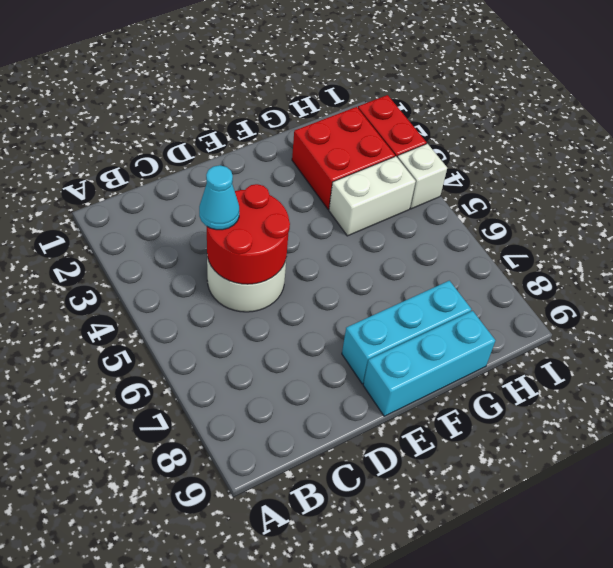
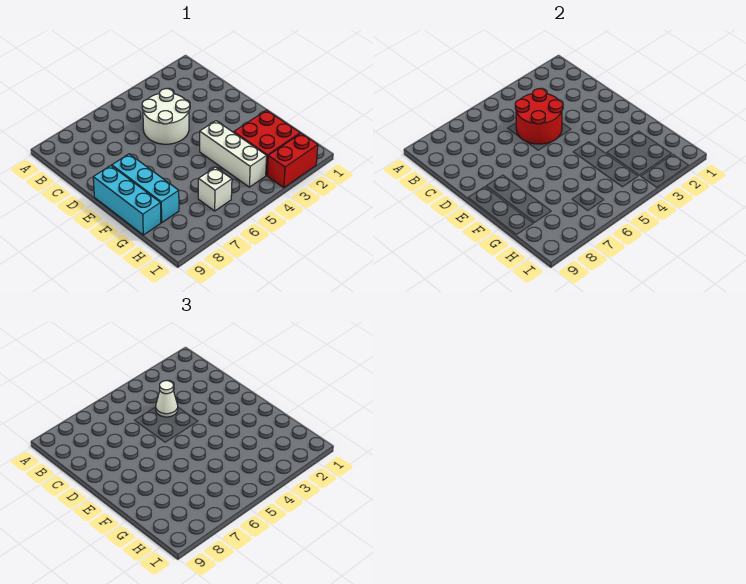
cyan 1x1 cone [199,165,239,230] -> white 1x1 cone [156,381,178,417]
white 1x2 brick [329,156,416,236] -> white 1x3 brick [200,121,267,187]
white 1x1 brick [397,144,447,209] -> white 1x1 brick moved to [198,167,232,211]

